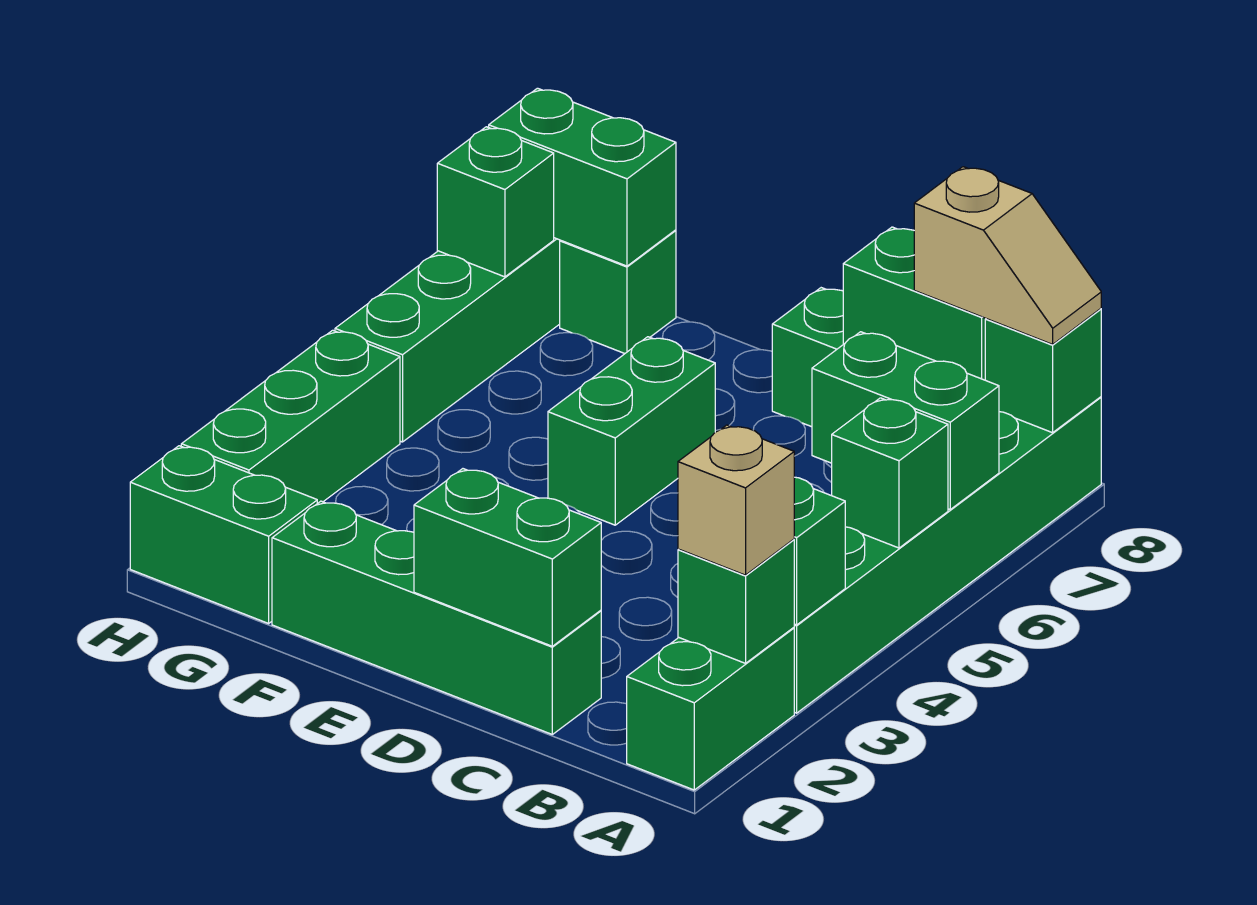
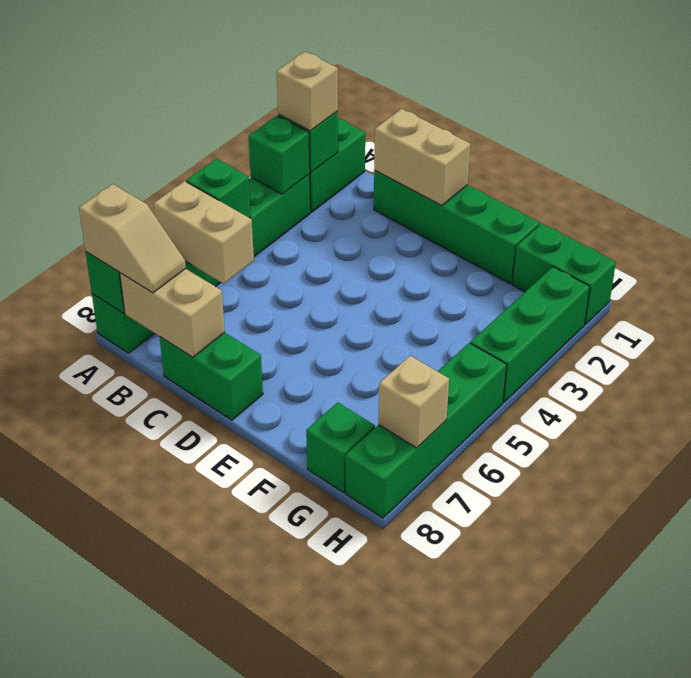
green 1x2 brick [812,332,999,509] -> tan 1x2 brick [154,181,254,284]
tan 1x2 slope [914,167,1101,344] -> tan 1x2 slope turned to [79,184,186,293]
green 1x2 brick [843,227,986,380] -> tan 1x2 brick [120,269,225,357]
green 1x2 brick [414,469,601,646] -> tan 1x2 brick [374,109,470,205]
green 1x2 brick [548,337,715,525] -> none
green 1x2 brick [489,88,676,266] -> none
green 1x1 brick [437,127,554,277] -> tan 1x1 brick [378,356,449,448]

